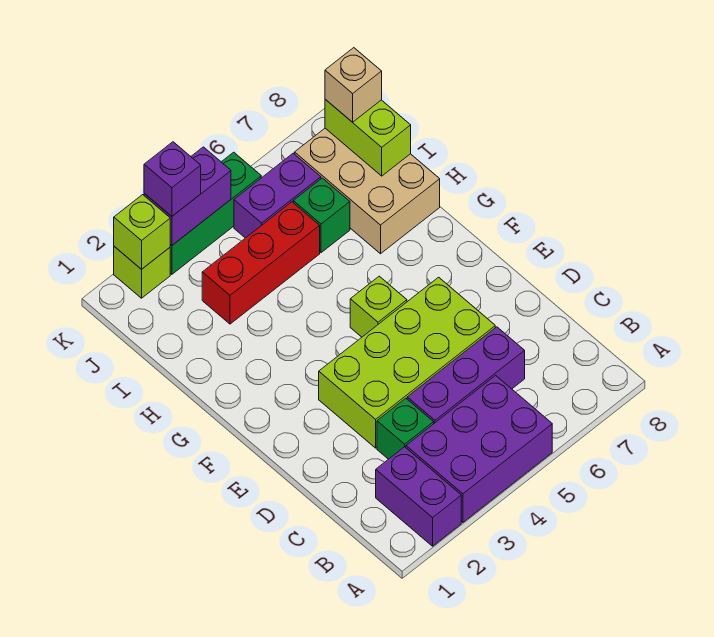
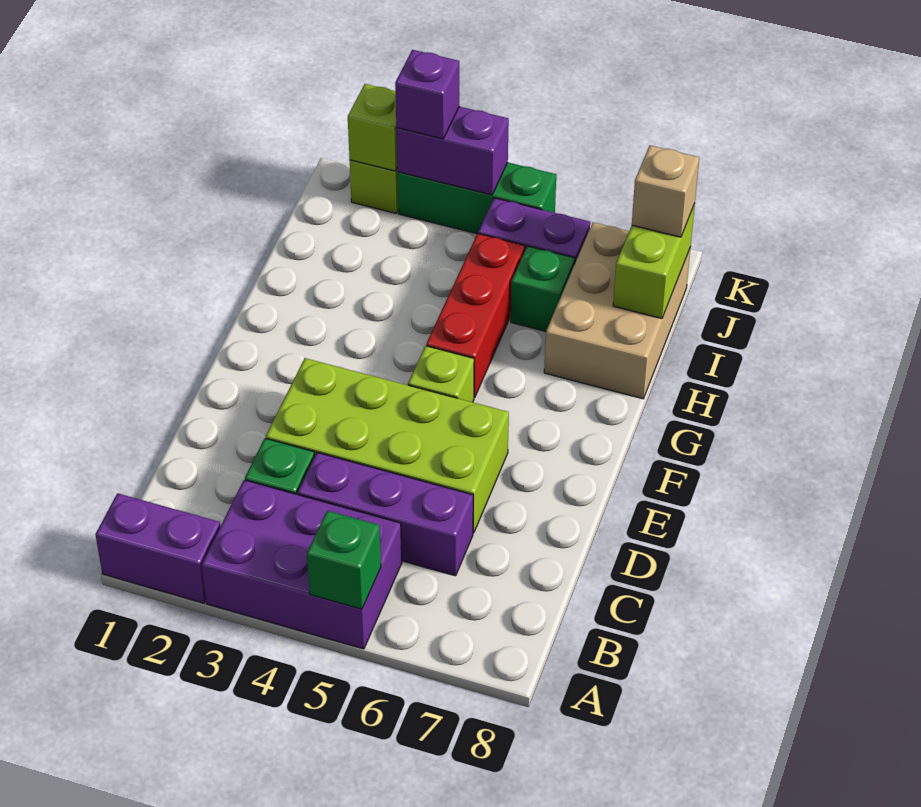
purple 1x2 brick [376,447,461,546] -> purple 1x2 brick turned to [95,493,220,603]
none -> green 1x1 brick [307,511,381,609]
red 1x3 brick [202,202,320,324] -> red 1x3 brick turned to [426,234,525,398]

